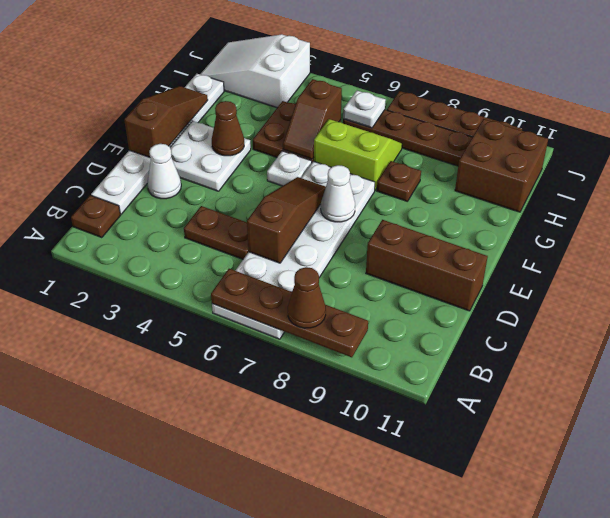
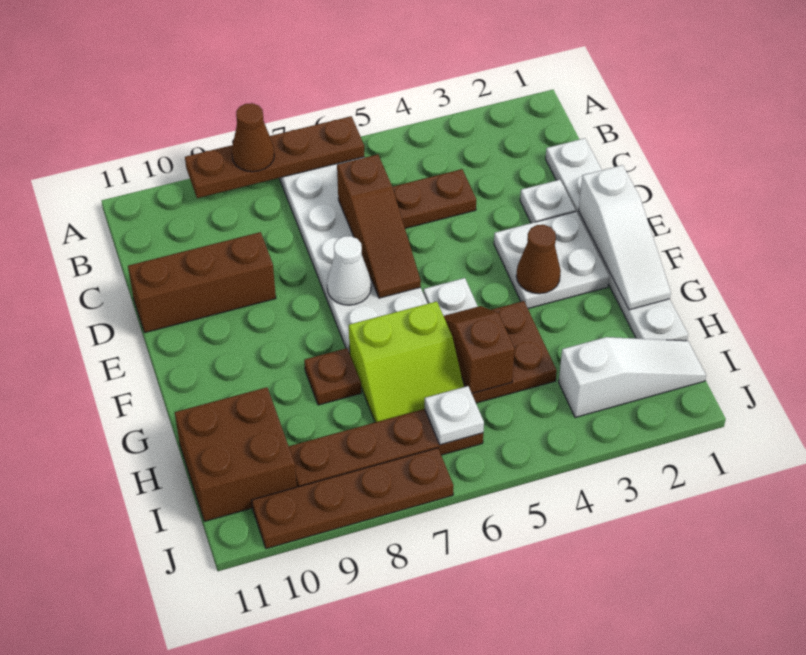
brown 1x1 plate [71,195,121,238] -> none
white 1x1 cone [147,144,181,199] -> white 1x1 plate [520,180,576,223]
brown 1x3 slope [124,86,208,157] -> white 1x3 slope [579,165,671,310]
white 2x3 slope [200,34,310,108] -> white 1x3 slope [559,337,706,418]

